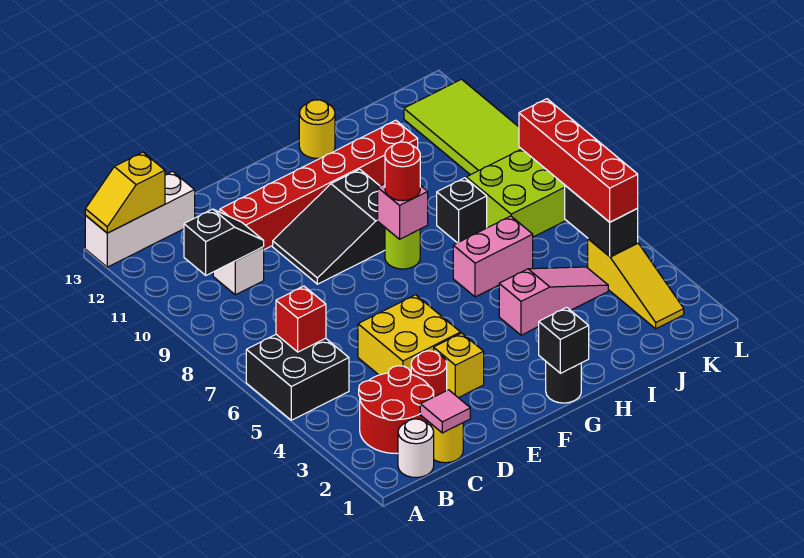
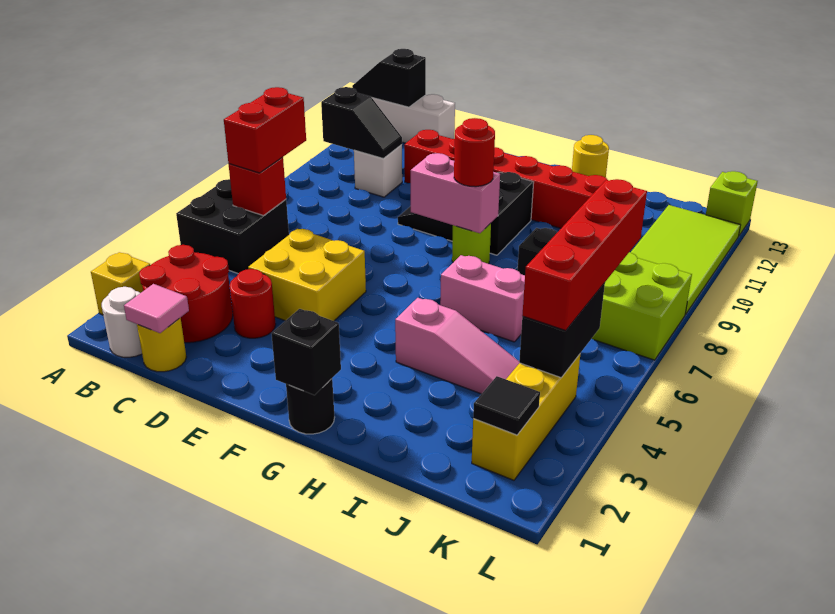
yellow 1x2 slope [85,152,165,233] -> black 1x2 slope [352,49,426,107]
none -> red 1x2 brick [224,87,306,173]
yellow 1x1 brick [434,333,484,398] -> yellow 1x1 brick moved to [91,252,150,315]
pink 1x1 brick [378,184,428,239] -> pink 1x2 brick [411,153,500,233]
yellow 1x3 slope [588,239,684,329] -> yellow 1x3 brick [472,354,580,480]
none -> black 1x1 tile [473,376,540,435]
none -> lime 1x1 brick [706,171,758,235]

